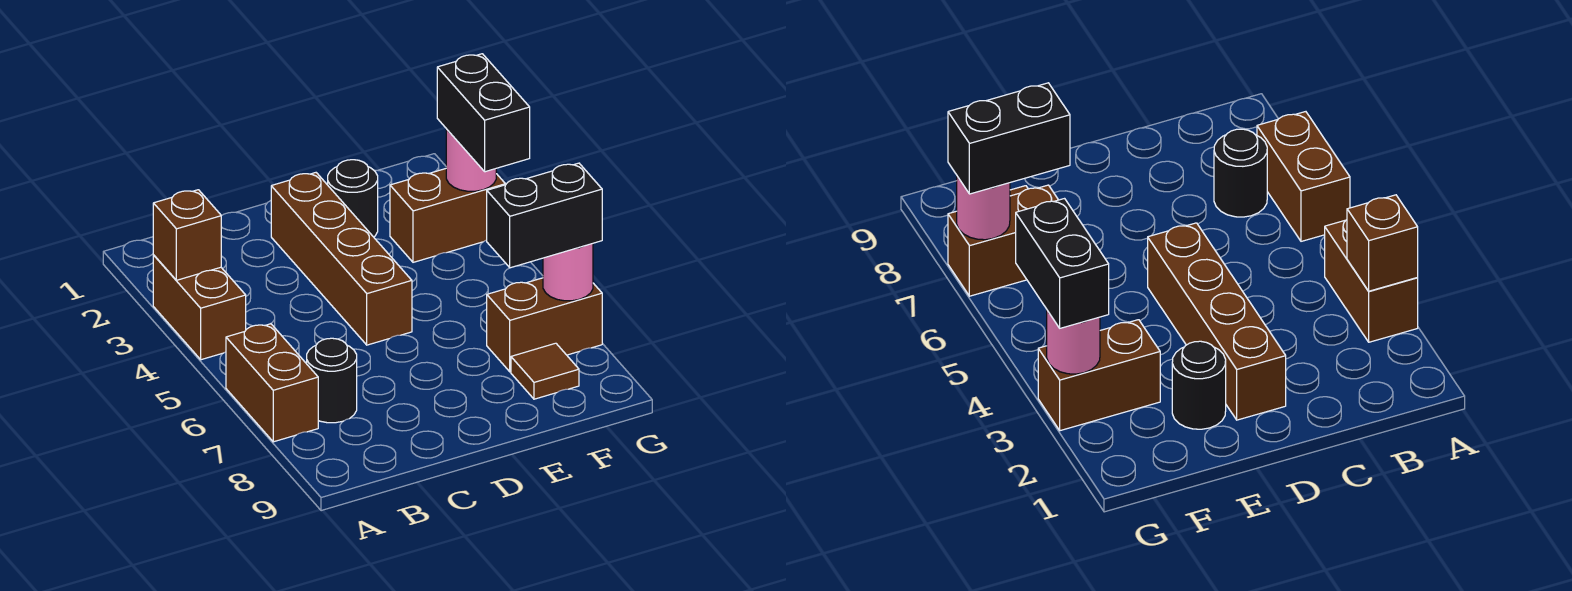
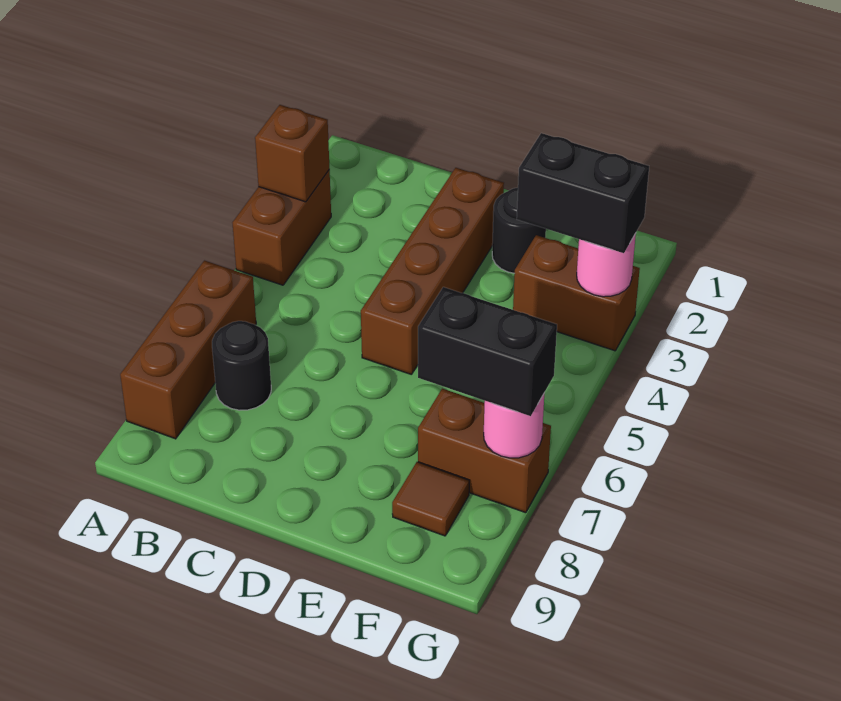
brown 1x2 brick [226,324,318,442] -> brown 1x3 brick [120,261,256,439]
black 1x2 brick [437,54,530,172] -> black 1x2 brick turned to [517,133,649,253]

